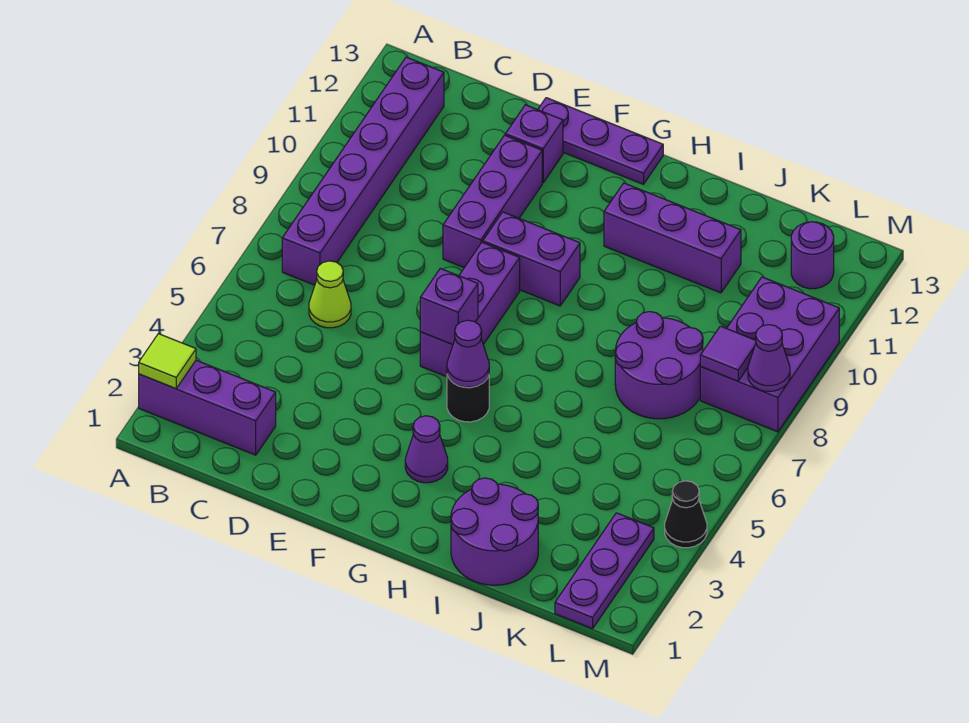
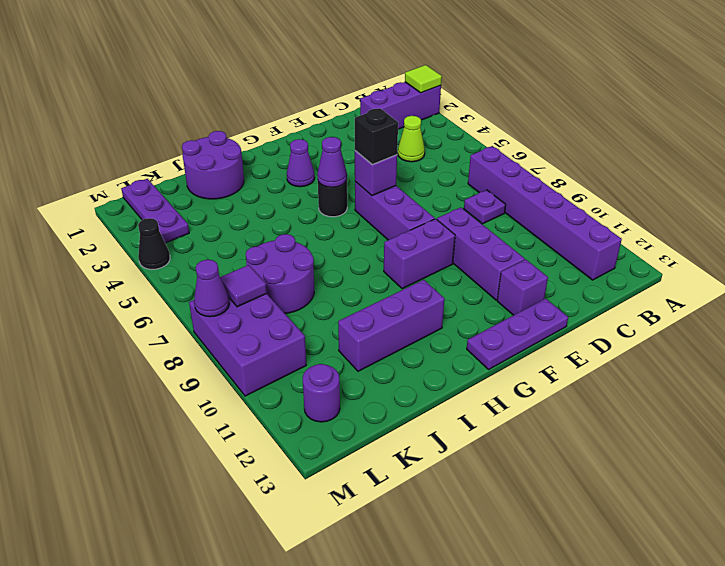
lime 1x1 cone [309,261,351,328] -> lime 1x1 cone moved to [398,116,425,162]
none -> purple 1x1 plate [464,190,506,224]
none -> black 1x1 brick [355,108,398,165]

